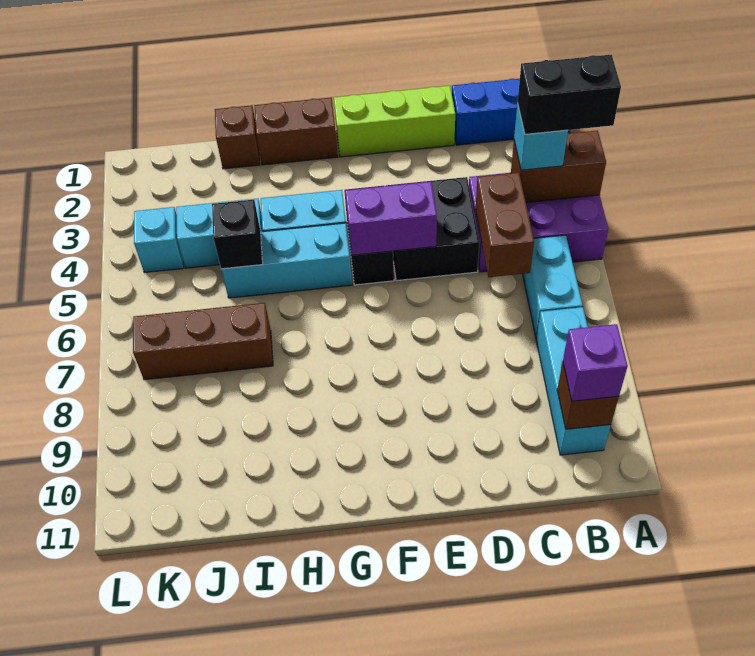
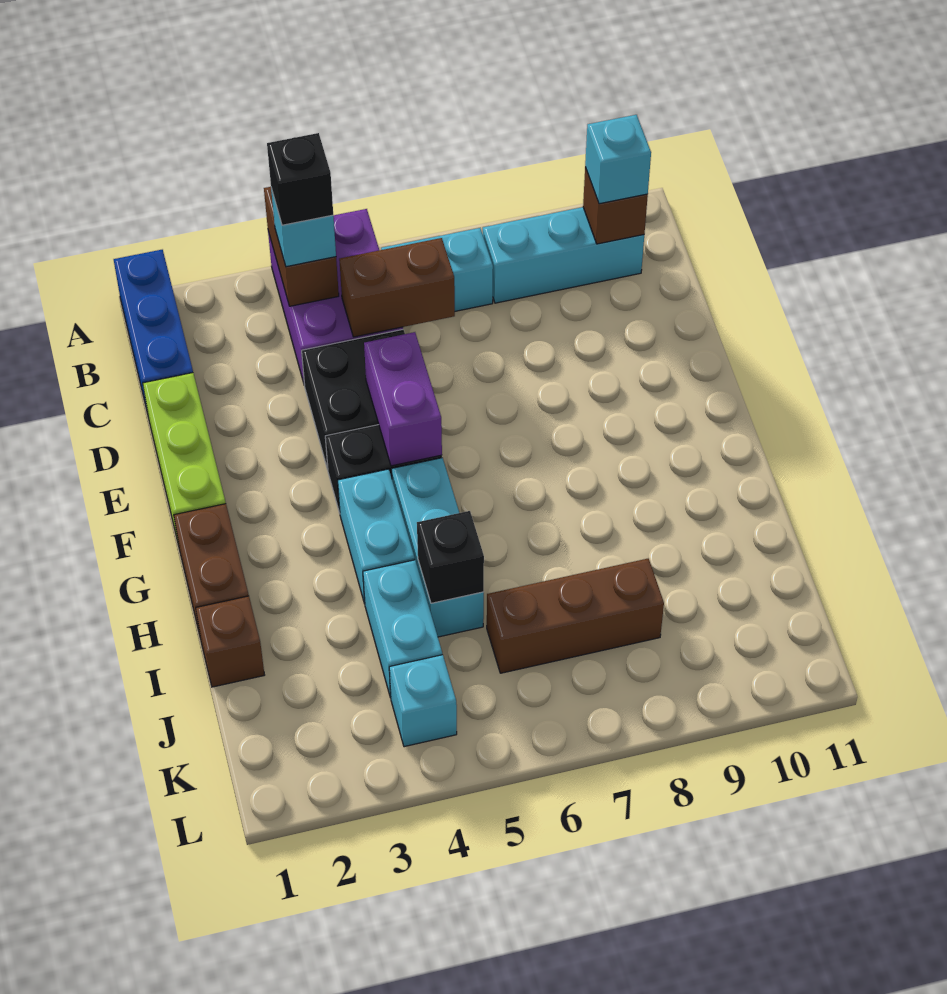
black 1x2 brick [518,55,621,134] -> black 1x1 brick [267,133,333,225]
purple 1x1 brick [563,324,628,401] -> cyan 1x1 brick [585,115,651,204]
brown 1x3 brick [133,303,273,380] -> brown 1x3 brick turned to [487,558,664,673]

